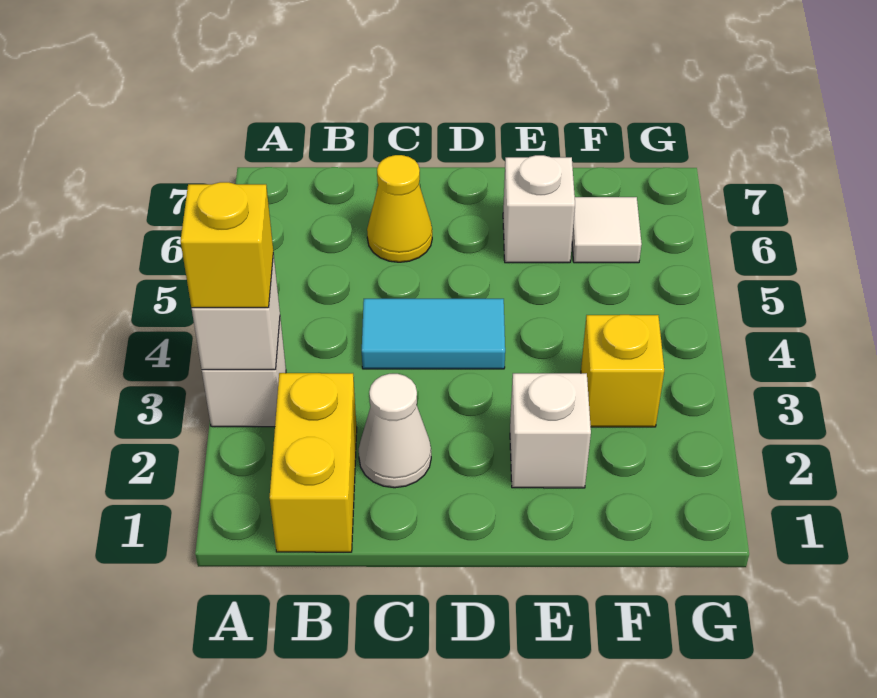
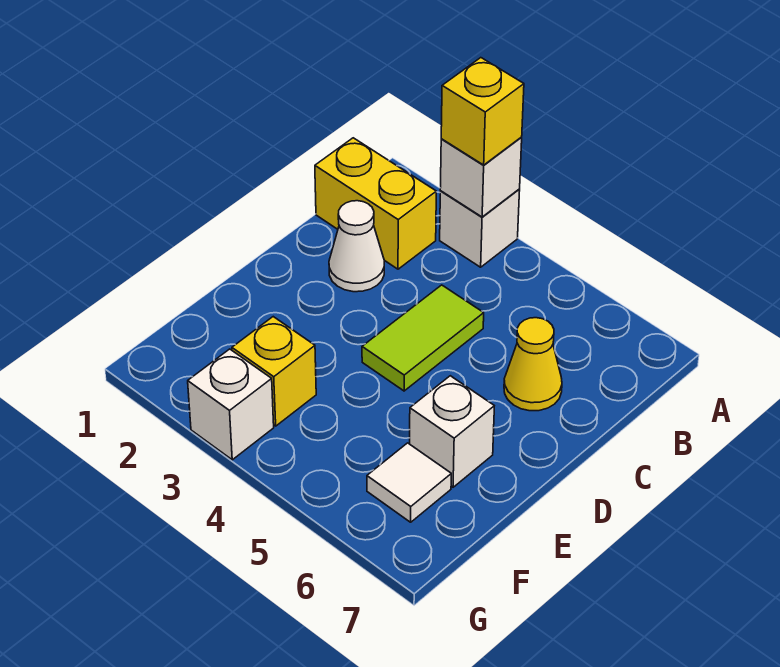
cyan 1x2 tile [362,299,505,369] -> lime 1x2 tile [362,285,484,391]
white 1x1 brick [510,373,591,488] -> white 1x1 brick moved to [188,349,274,460]

